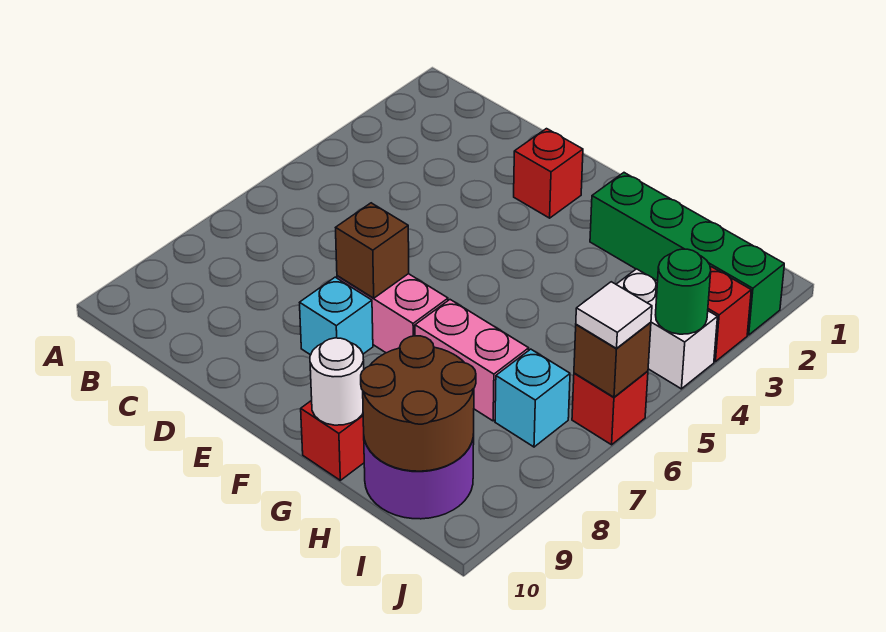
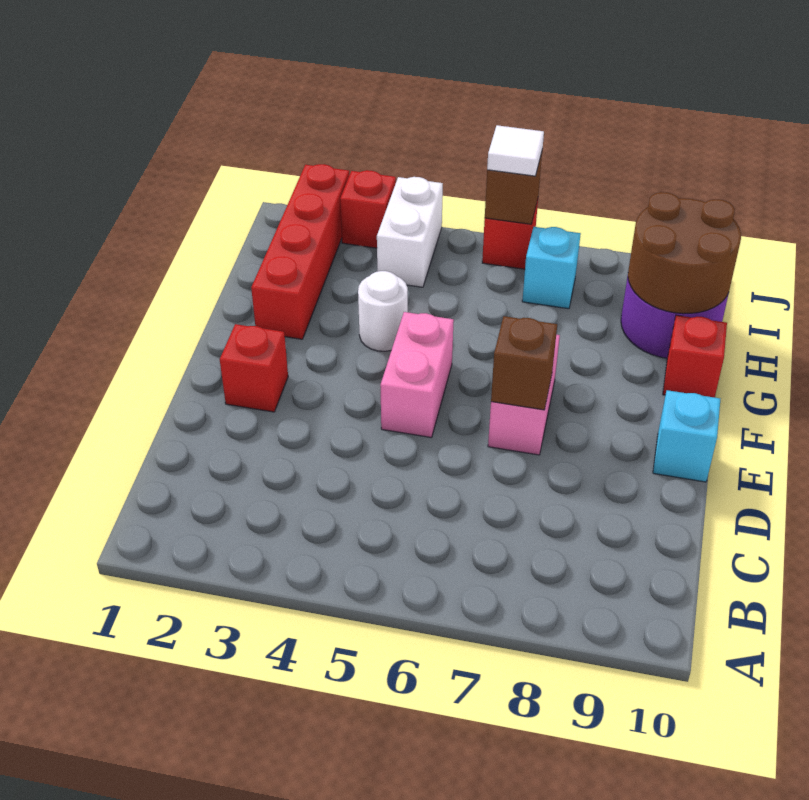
cyan 1x1 brick [300,277,373,355] -> cyan 1x1 brick moved to [653,390,720,482]
green 1x4 brick [590,173,784,335] -> red 1x4 brick [251,164,349,339]
pink 1x2 brick [415,300,529,421] -> pink 1x2 brick moved to [380,312,454,438]
white 1x1 round brick [310,338,364,425] -> white 1x1 round brick moved to [358,271,408,351]
green 1x1 round brick [656,249,711,334] -> none

